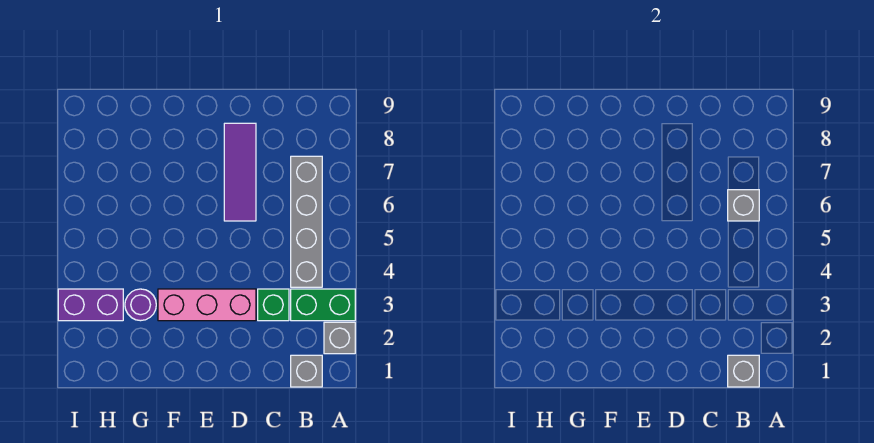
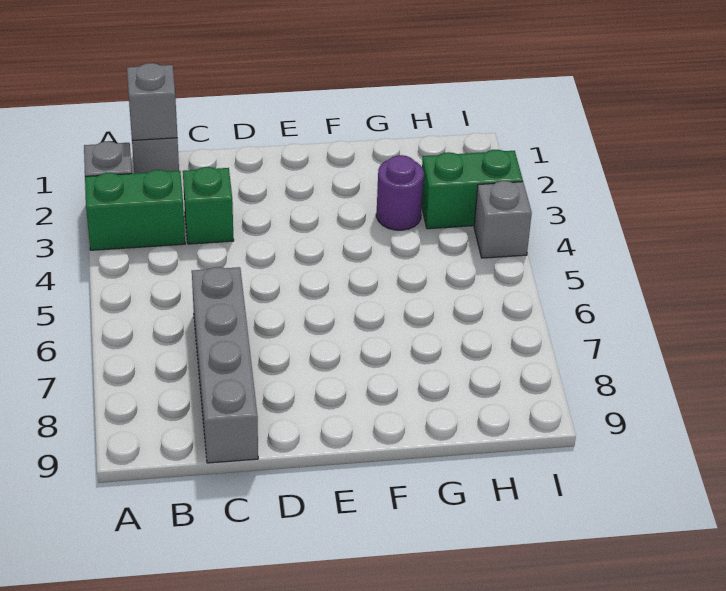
grey 1x4 brick [291,156,322,287] -> grey 1x4 brick moved to [192,267,258,463]
grey 1x1 brick [728,190,759,221] -> grey 1x1 brick moved to [474,181,532,258]
pink 1x3 brick [158,289,256,321] -> none
purple 1x3 tile [224,123,256,221] -> none
purple 1x2 brick [58,289,123,321] -> green 1x2 brick [422,150,523,229]

